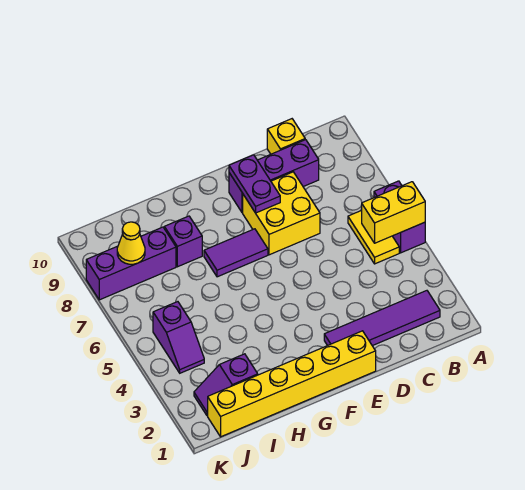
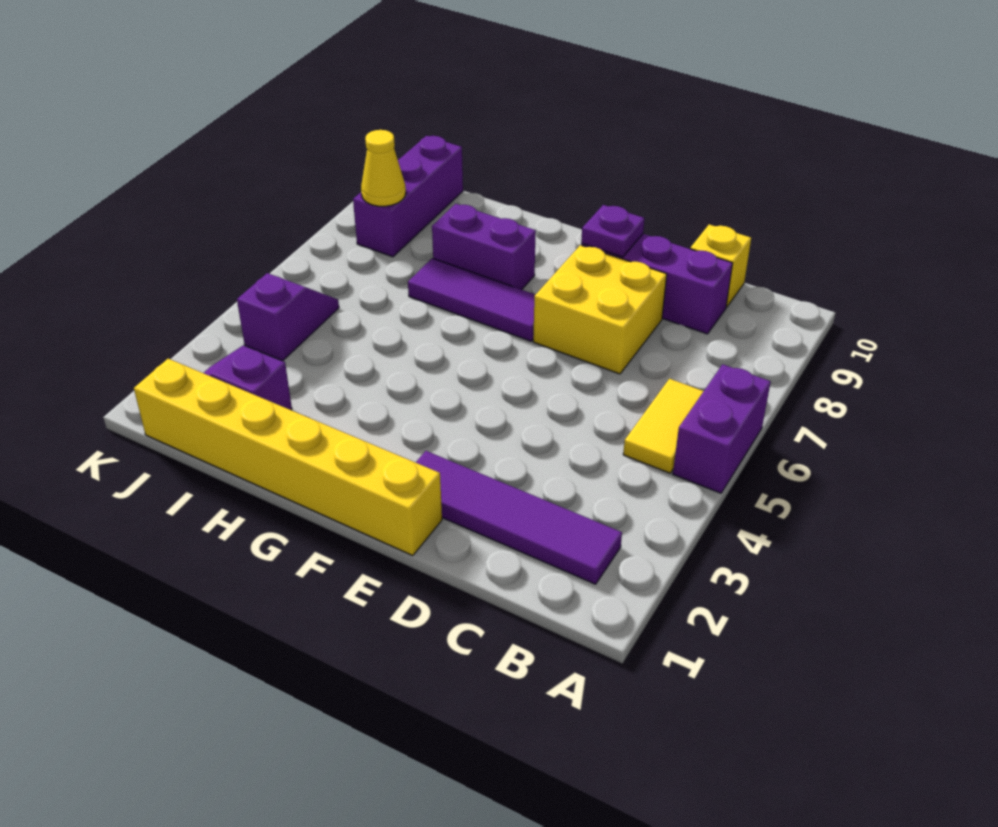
yellow 1x2 brick [362,182,425,243] -> none
purple 1x2 plate [229,155,280,213] -> purple 1x1 plate [581,205,645,257]
purple 1x2 tile [204,229,268,277] -> purple 1x3 tile [408,258,535,341]
purple 1x1 brick [164,216,202,267] -> purple 1x2 brick [432,204,536,290]
purple 1x3 brick [86,227,176,300] -> purple 1x3 brick turned to [353,136,463,257]
purple 1x2 slope [153,302,204,373] -> purple 1x2 slope turned to [237,273,339,361]

